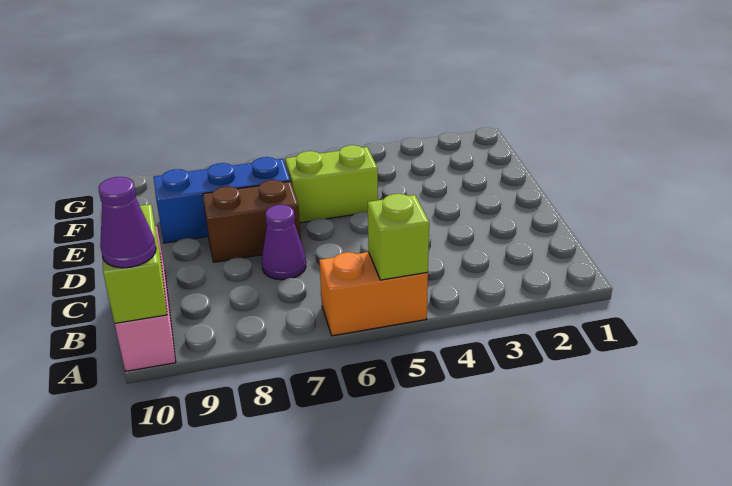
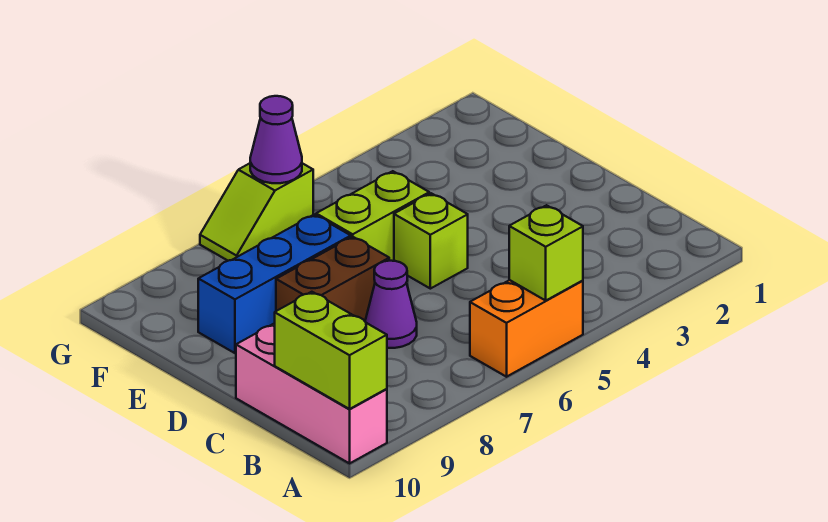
purple 1x1 cone [99,177,156,268] -> purple 1x1 cone moved to [250,96,302,183]
none -> lime 1x1 brick [394,193,468,289]
none -> lime 1x2 slope [200,163,313,261]

